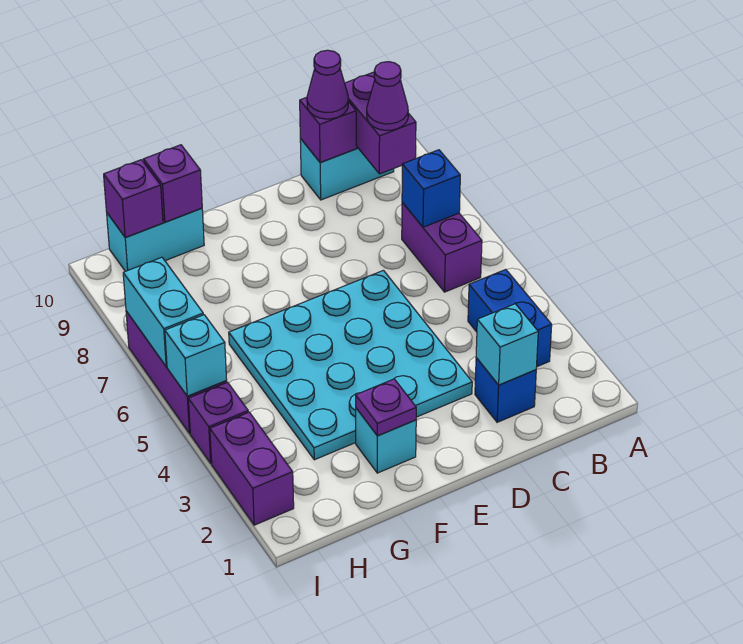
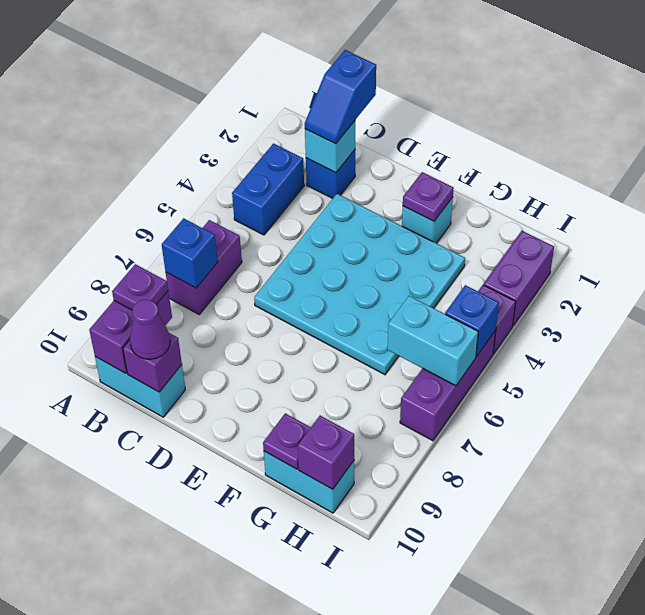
purple 1x1 cone [367,62,408,130] -> purple 1x1 plate [112,264,168,310]
none -> blue 1x2 slope [305,50,376,144]
purple 1x1 brick [143,145,202,222] -> purple 1x1 plate [263,413,311,469]
cyan 1x1 brick [165,315,227,396] -> blue 1x1 brick [445,285,499,356]
cyan 1x2 brick [123,257,203,366] -> cyan 1x2 brick turned to [388,296,478,386]

